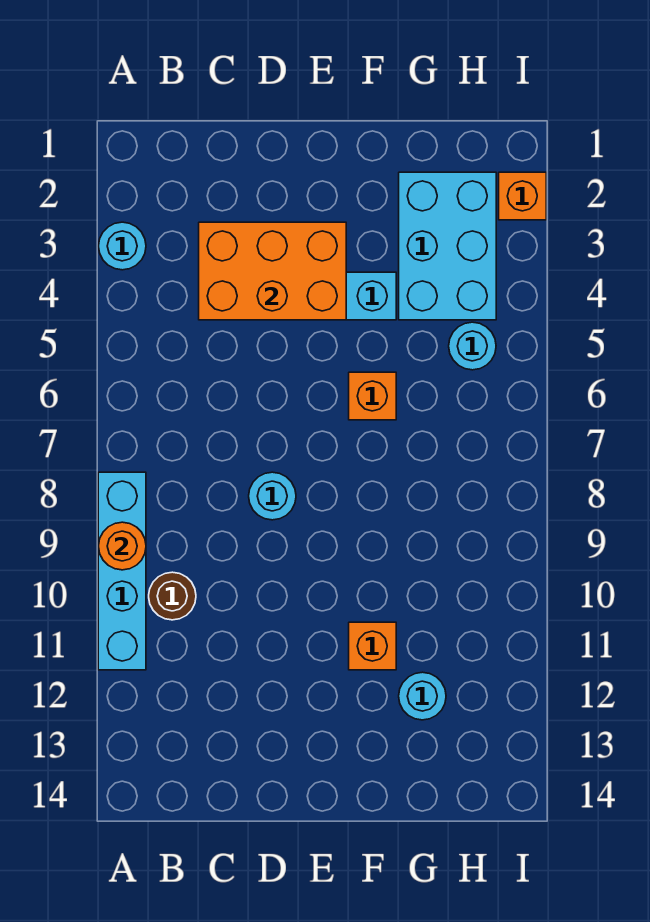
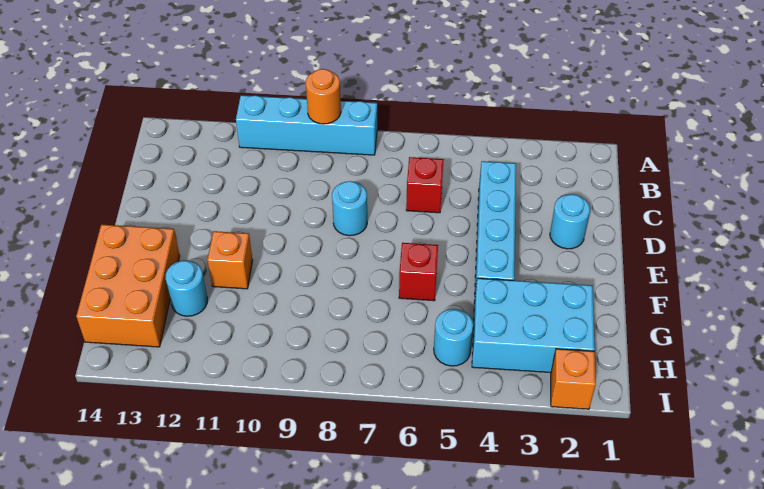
cyan 1x1 round brick [99,222,146,270] -> cyan 1x1 round brick moved to [550,194,590,249]
brown 1x1 round brick [149,572,196,620] -> none
orange 2x3 brick [199,222,346,320] -> orange 2x3 brick moved to [76,224,180,347]
none -> red 1x1 brick [406,157,444,213]
orange 1x1 brick [349,372,396,420] -> red 1x1 brick [399,243,438,301]

